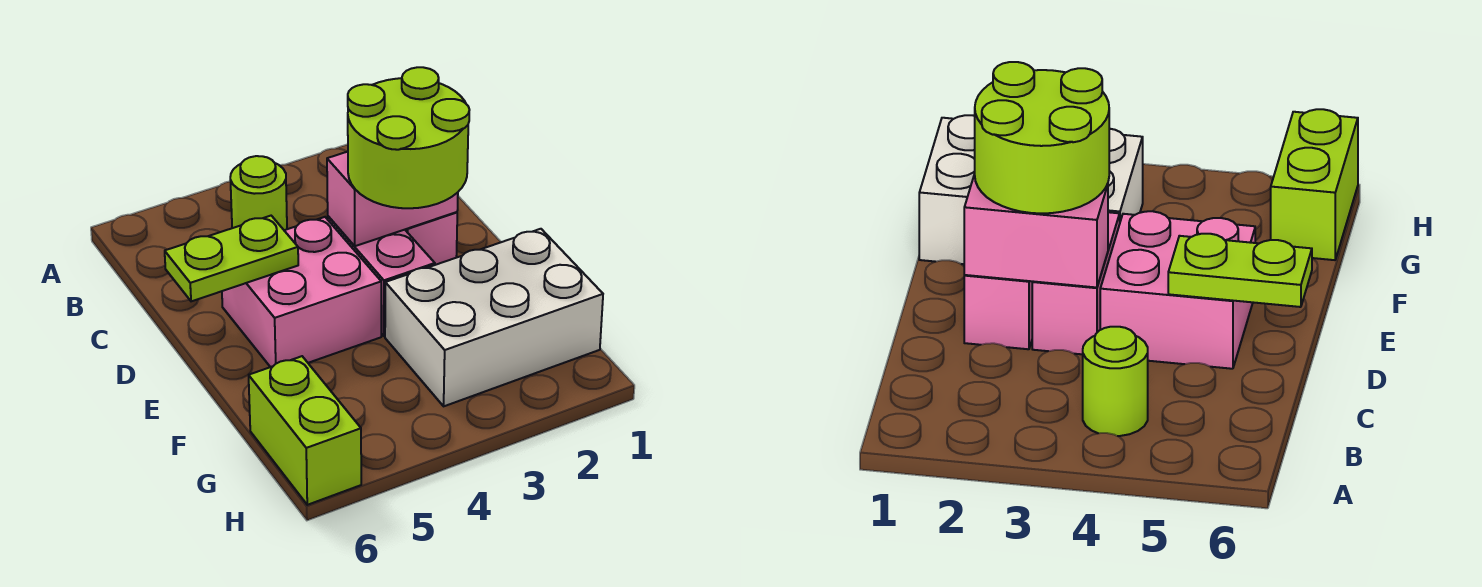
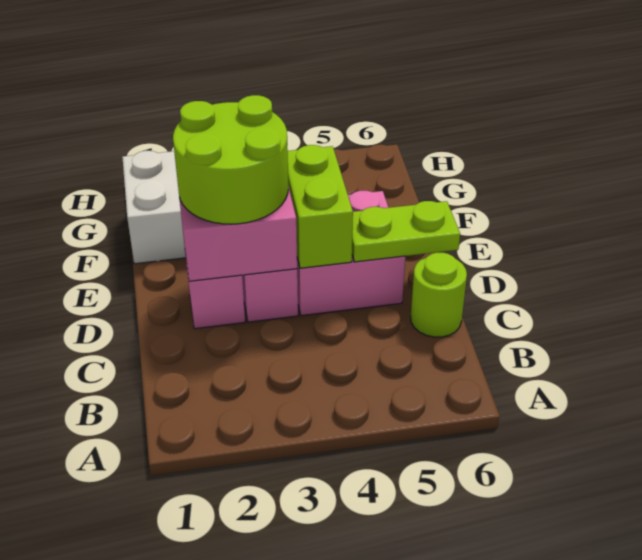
lime 1x1 round brick [230,156,287,230] -> lime 1x1 round brick moved to [411,253,467,337]
lime 1x2 brick [249,356,361,505] -> lime 1x2 brick moved to [288,145,353,268]

